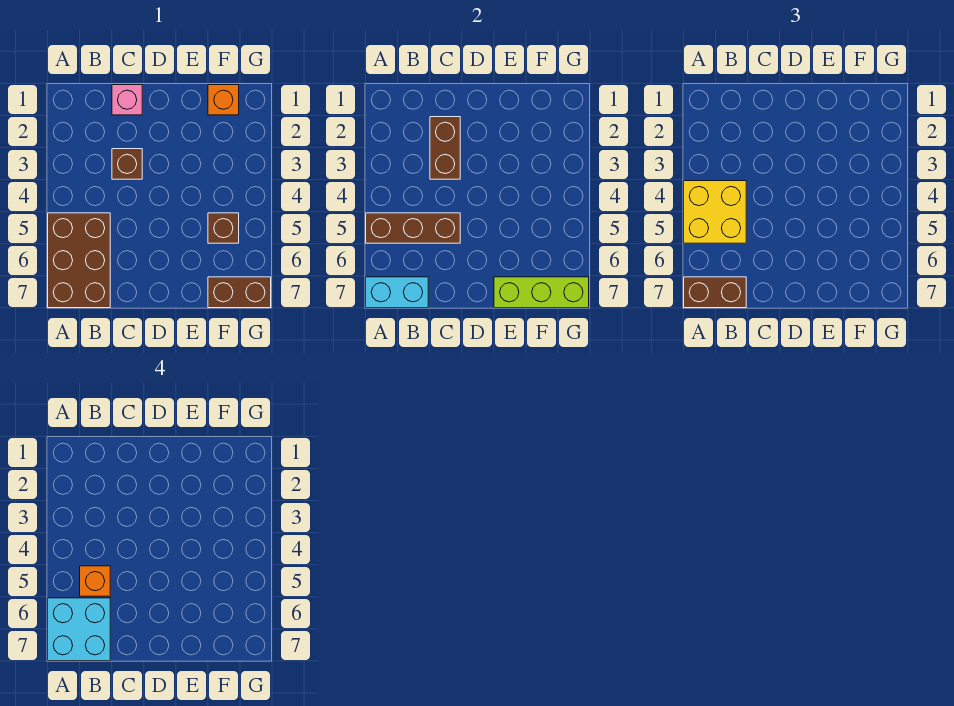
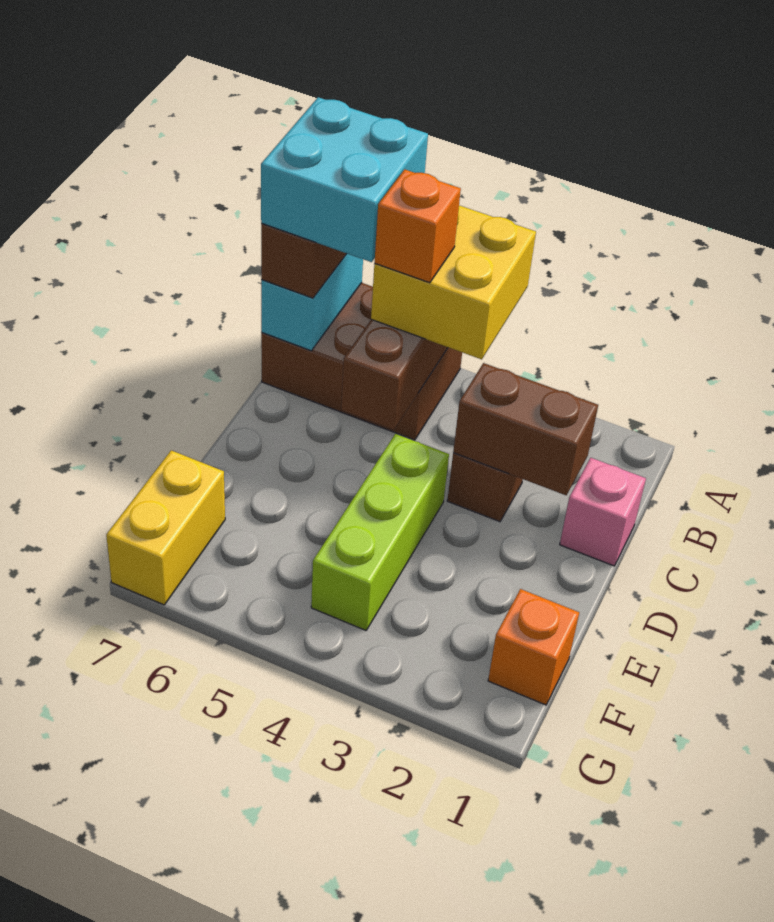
lime 1x3 brick [494,277,589,308] -> lime 1x3 brick moved to [311,434,449,630]
brown 1x1 brick [208,213,239,243] -> none
brown 1x2 brick [208,277,271,308] -> yellow 1x2 brick [106,450,225,605]

